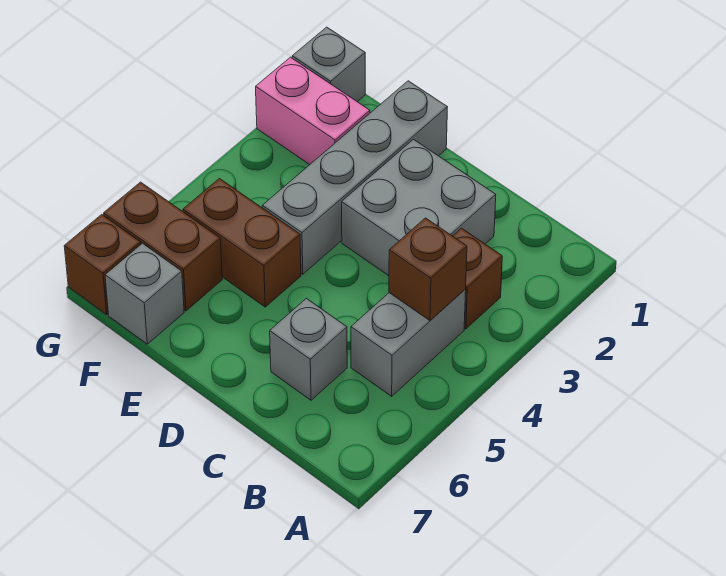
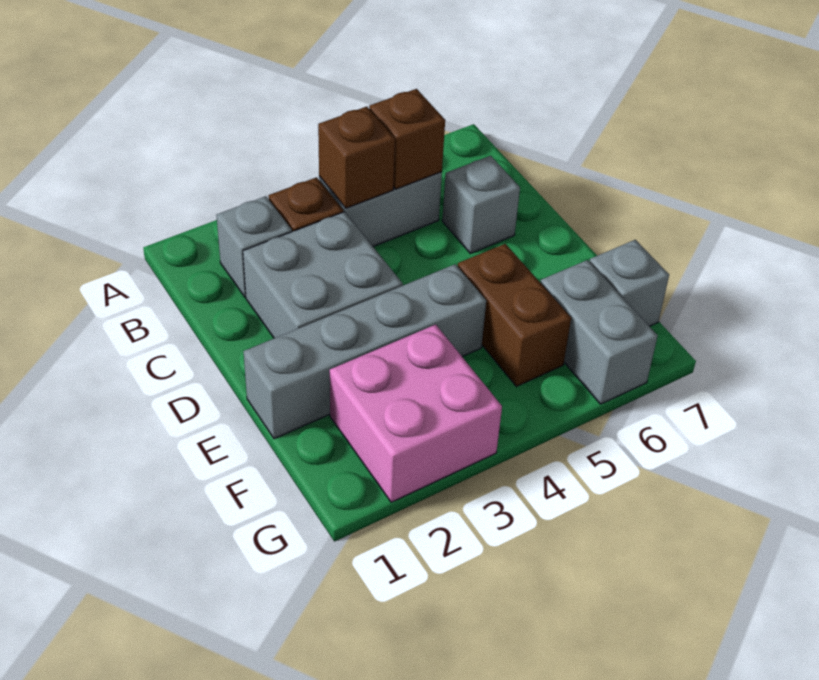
pink 1x2 brick [256,57,370,165] -> pink 2x2 brick [330,325,502,502]
brown 1x2 brick [104,182,222,311] -> grey 1x2 brick [540,260,658,404]
grey 1x1 brick [292,27,365,102] -> grey 1x1 brick moved to [216,196,292,297]
brown 1x1 brick [64,214,141,315] -> brown 1x1 brick moved to [369,89,445,189]

